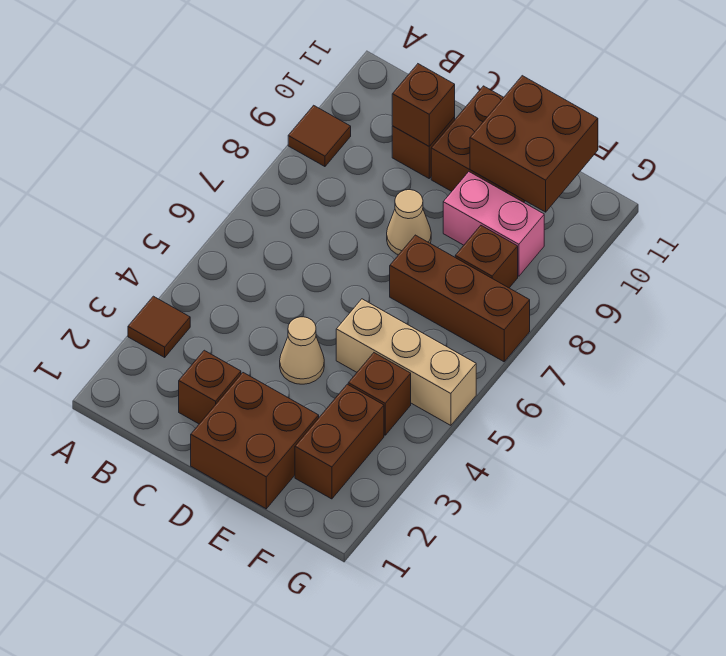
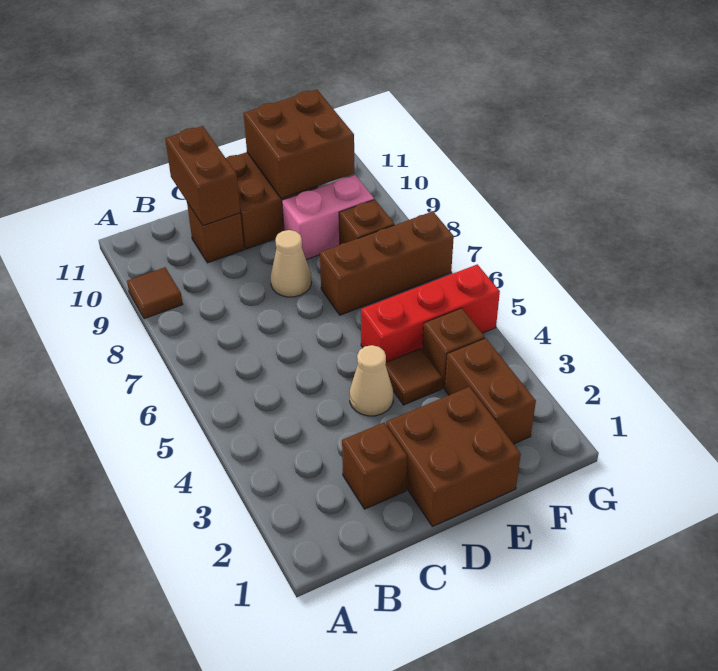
brown 1x1 tile [128,296,190,357] -> brown 1x1 tile moved to [385,349,442,405]
brown 1x1 brick [392,64,455,146] -> brown 1x2 brick [165,126,240,226]
tan 1x3 brick [336,299,476,425] -> red 1x3 brick [361,264,500,362]

